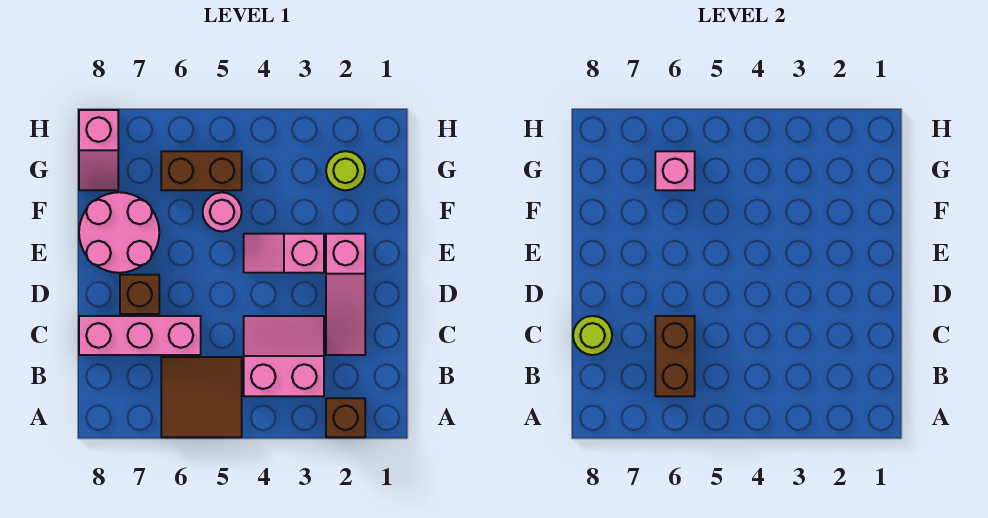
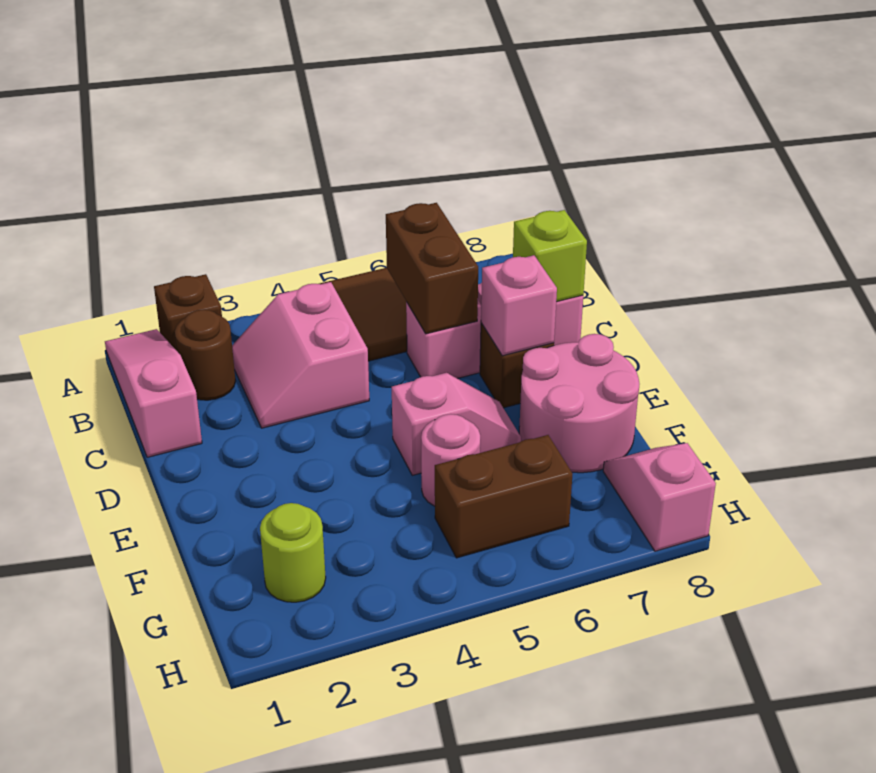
none -> brown 1x1 round brick [175,310,236,400]
pink 2x2 slope [244,316,324,396] -> pink 2x2 slope turned to [232,282,369,428]
pink 1x3 slope [326,234,365,355] -> pink 1x3 slope moved to [105,329,202,457]
lime 1x1 round brick [573,316,612,355] -> lime 1x1 brick [513,210,587,302]
pink 1x2 slope [244,234,324,273] -> pink 1x2 slope moved to [392,373,521,475]
pink 1x1 brick [655,151,695,190] -> pink 1x1 brick moved to [481,255,557,356]

